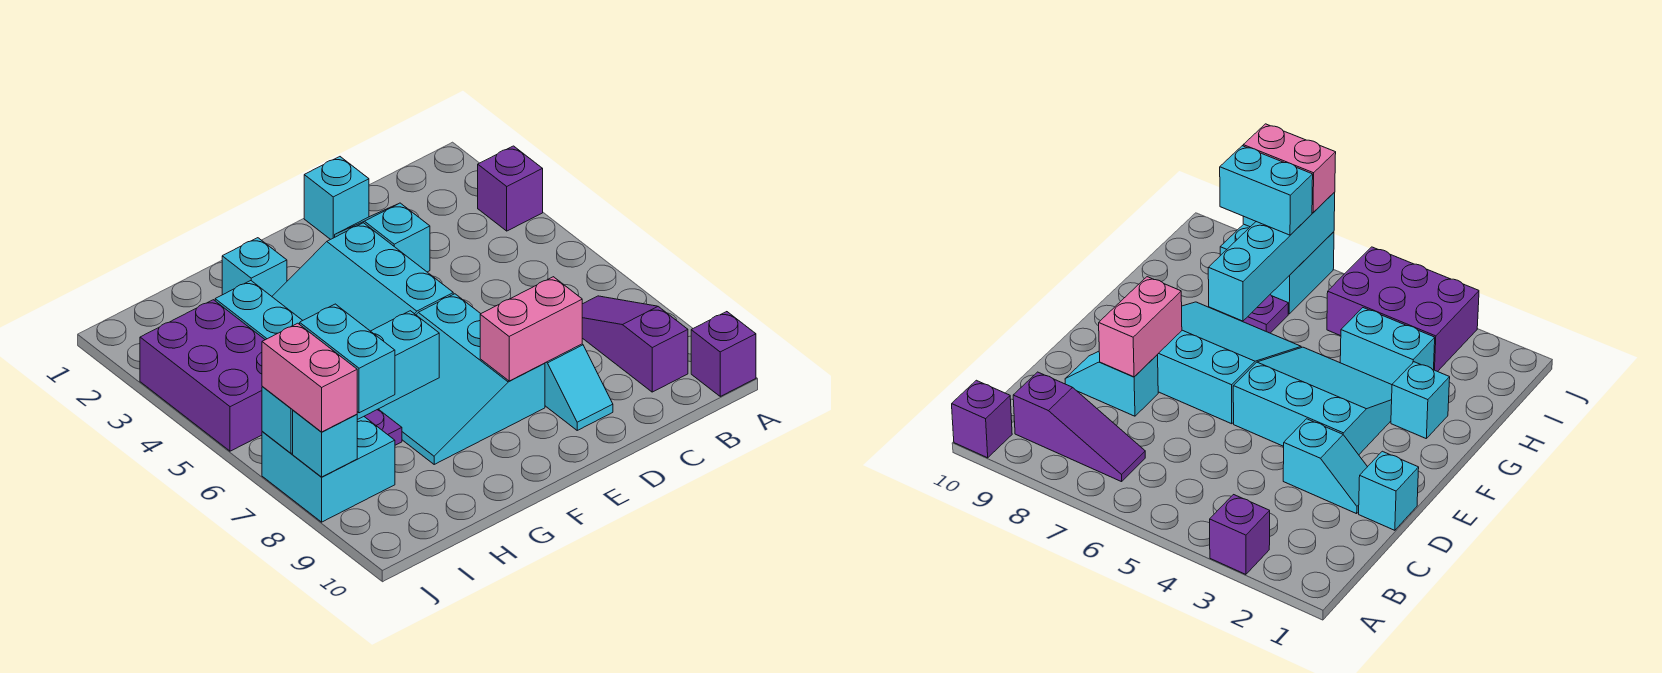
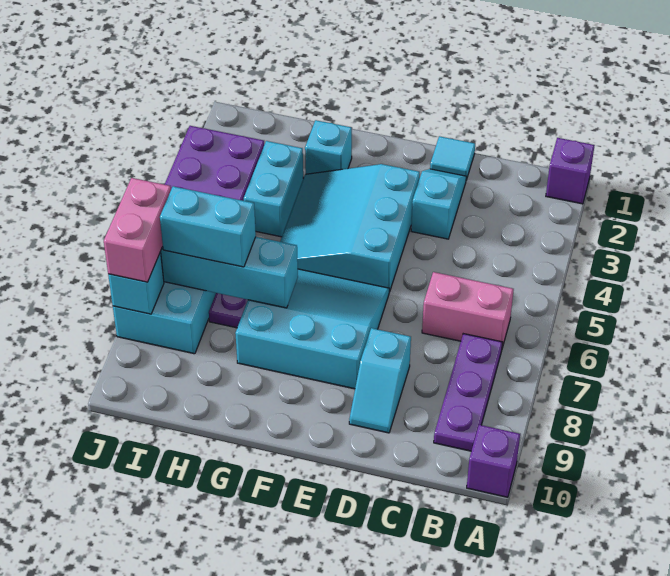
purple 1x1 brick [478,146,543,231] -> purple 1x1 brick moved to [546,138,595,204]
purple 1x3 slope [582,296,688,392] -> purple 1x3 plate [434,334,503,451]
cyan 1x1 brick [304,157,369,239] -> cyan 1x1 tile [430,136,475,180]
pink 1x2 brick [480,277,582,381] -> pink 1x2 brick moved to [422,272,514,348]
cyan 3x3 slope [379,294,545,464] -> cyan 3x3 slope turned to [235,269,389,389]
cyan 1x2 brick [300,304,395,413] -> cyan 1x2 brick turned to [160,186,256,267]

